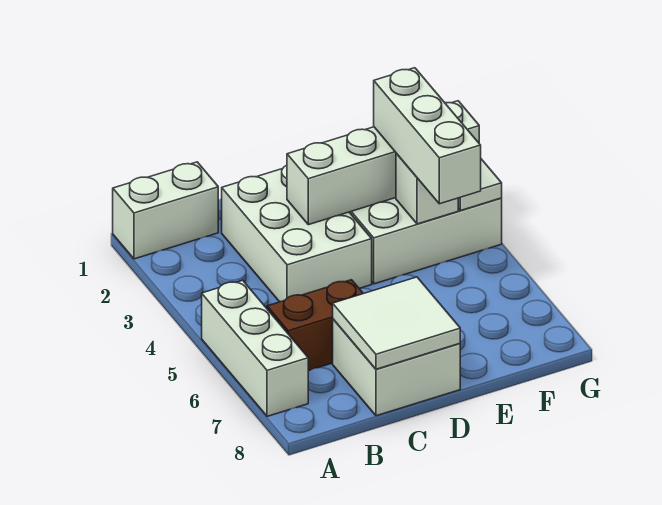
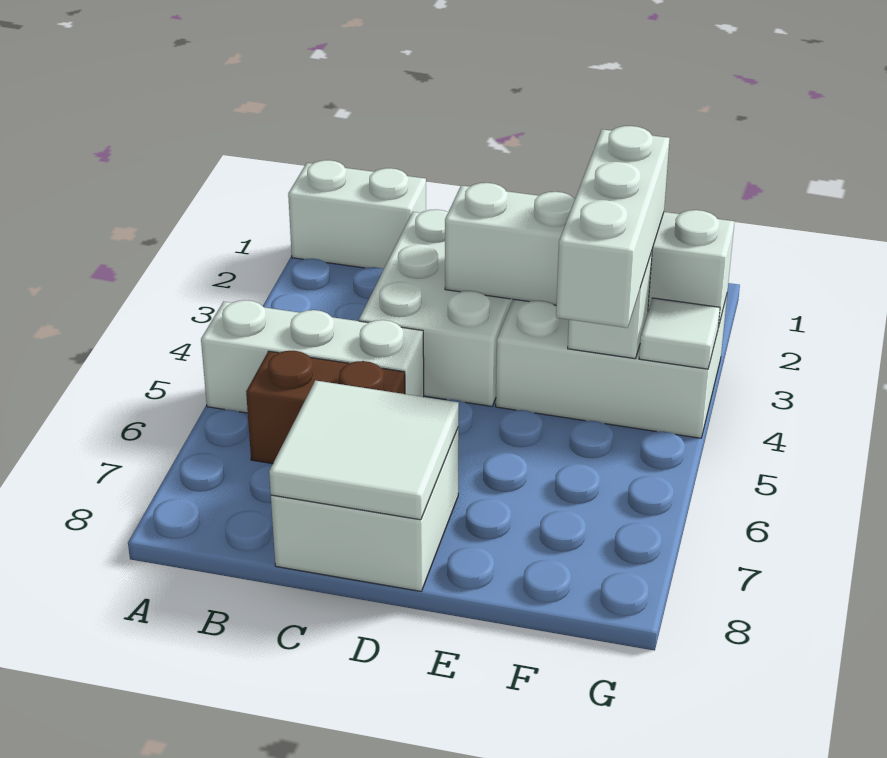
white 1x3 brick [202,280,308,416] -> white 1x3 brick turned to [201,300,424,413]

